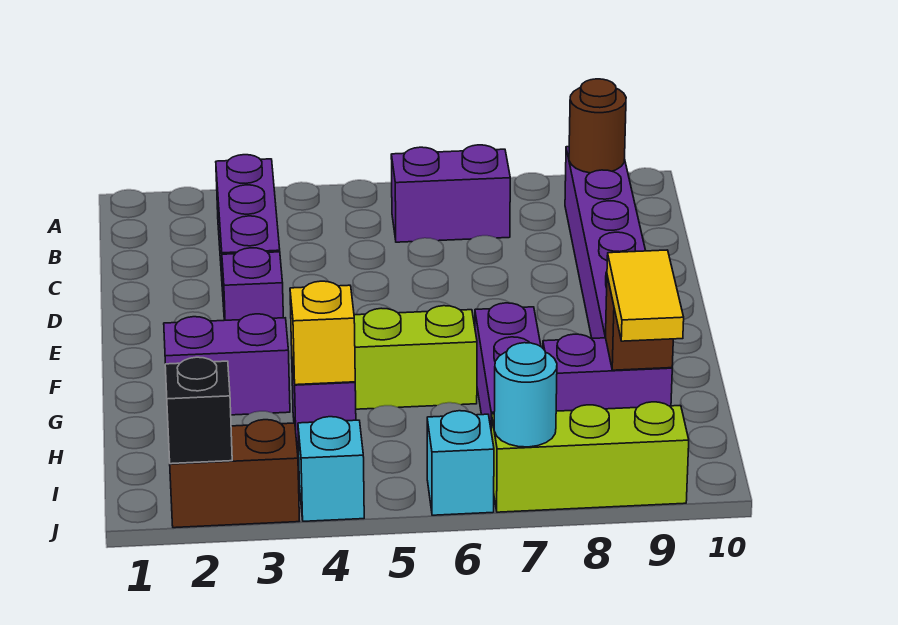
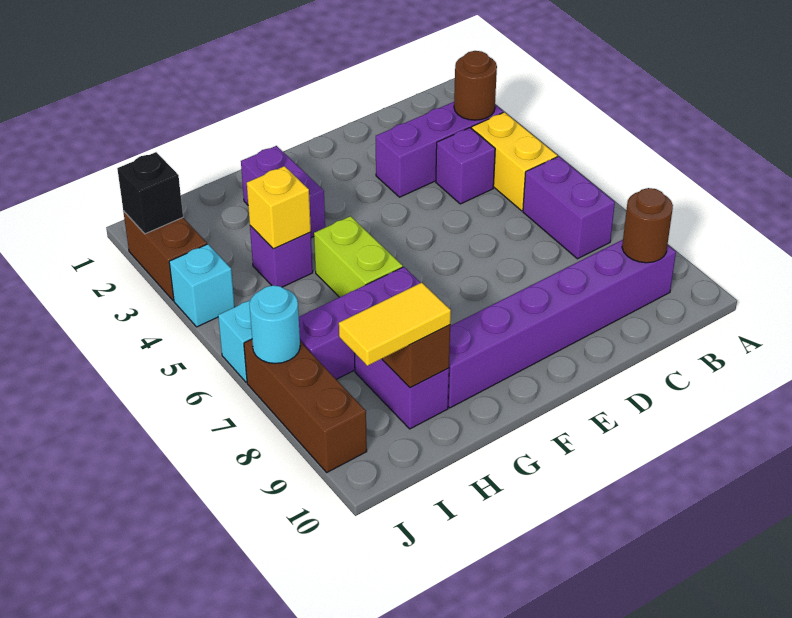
none -> brown 1x1 round brick [454,51,497,120]
none -> yellow 1x2 brick [472,112,557,211]
purple 1x1 brick [222,248,283,320] -> purple 1x1 brick moved to [436,128,495,204]
lime 1x3 brick [491,402,689,512] -> brown 1x3 brick [244,339,367,472]

